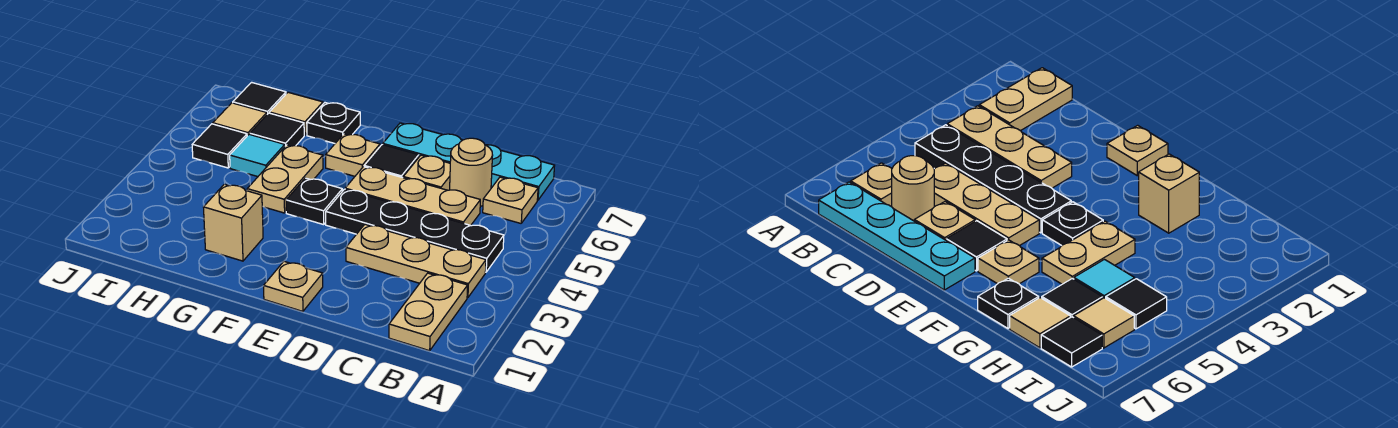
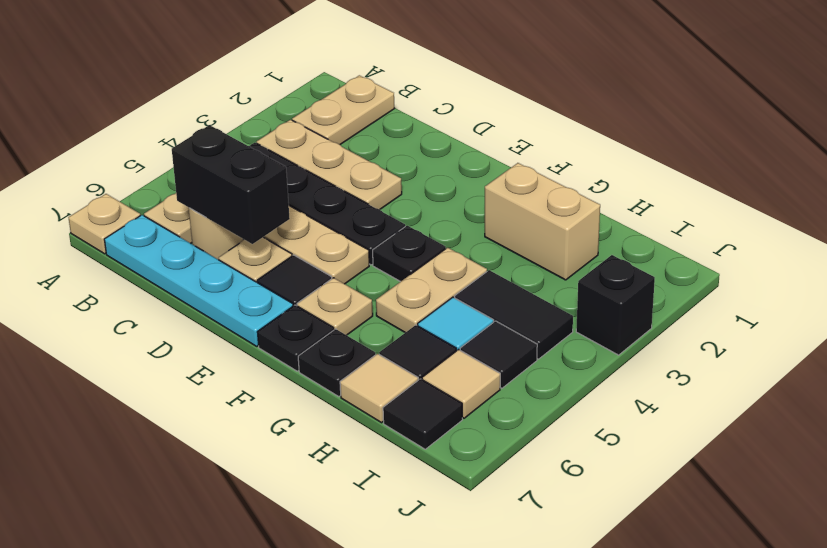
none -> black 1x2 brick [172,125,290,244]
tan 1x1 plate [264,261,323,311] -> tan 1x1 plate moved to [68,194,140,254]
none -> black 1x1 plate [257,305,334,371]
tan 1x1 brick [204,184,263,261] -> tan 1x2 brick [485,163,600,280]
none -> black 1x2 tile [455,270,573,359]
none -> black 1x1 brick [576,255,655,355]

